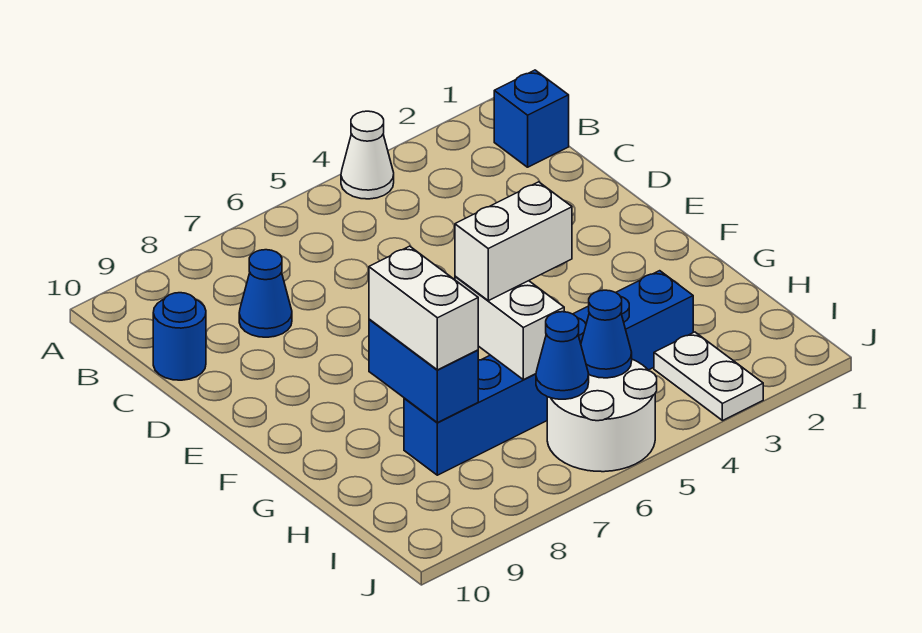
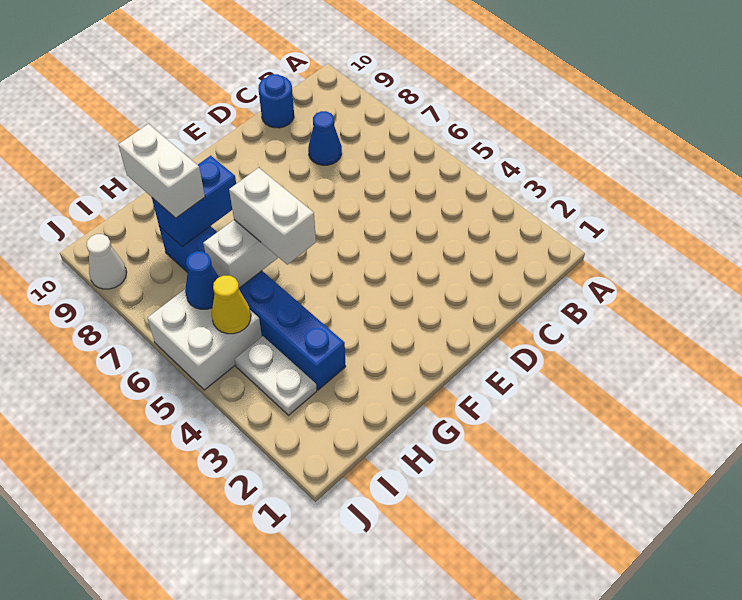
white 1x1 cone [341,111,394,199] -> white 1x1 cone moved to [86,234,127,289]
blue 1x1 brick [494,70,569,167] -> none
white 1x2 brick [369,246,478,370] -> white 1x2 brick turned to [118,124,205,218]
white 1x2 plate [654,332,763,421] -> white 1x2 plate turned to [235,336,317,415]
white 2x2 round brick [547,359,657,472] -> white 2x2 brick [147,289,262,390]
blue 1x1 cone [581,290,632,378] -> yellow 1x1 cone [212,276,251,334]

